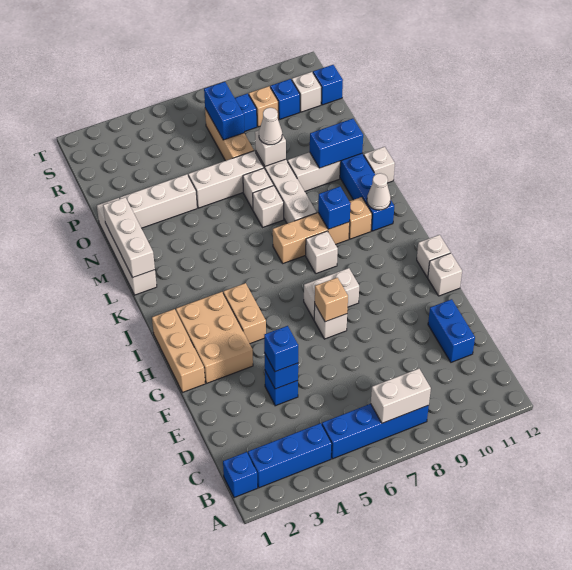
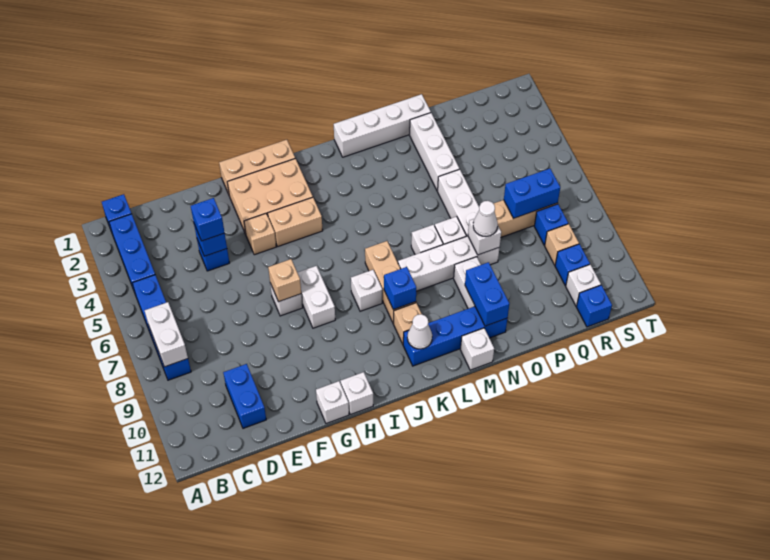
blue 1x2 brick [428,299,475,362] -> blue 1x2 brick turned to [223,364,266,428]
none -> tan 1x1 brick [244,214,276,255]
white 1x3 brick [103,197,155,278] -> none

